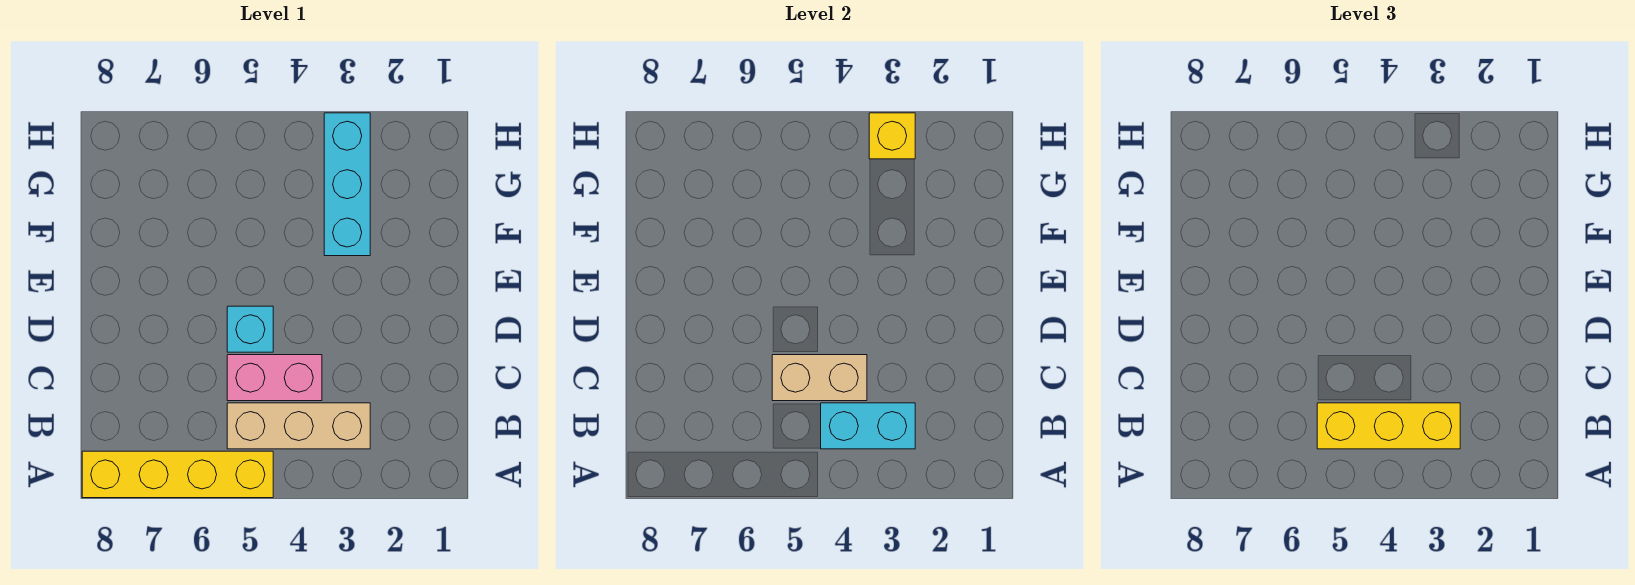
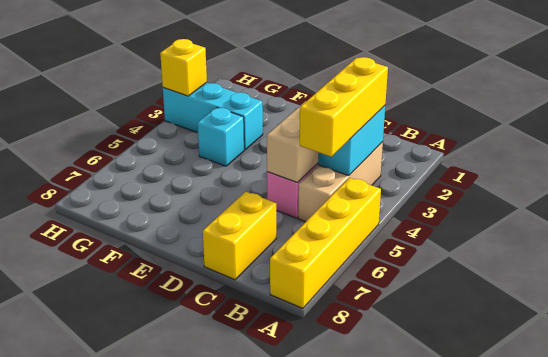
none -> yellow 1x2 brick [203,192,276,280]
cyan 1x1 brick [227,306,273,352] -> cyan 1x1 brick moved to [198,107,244,166]

